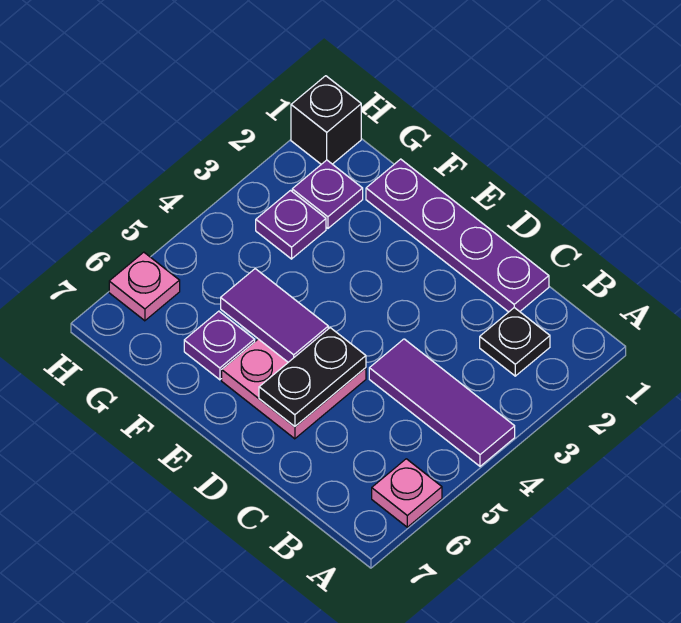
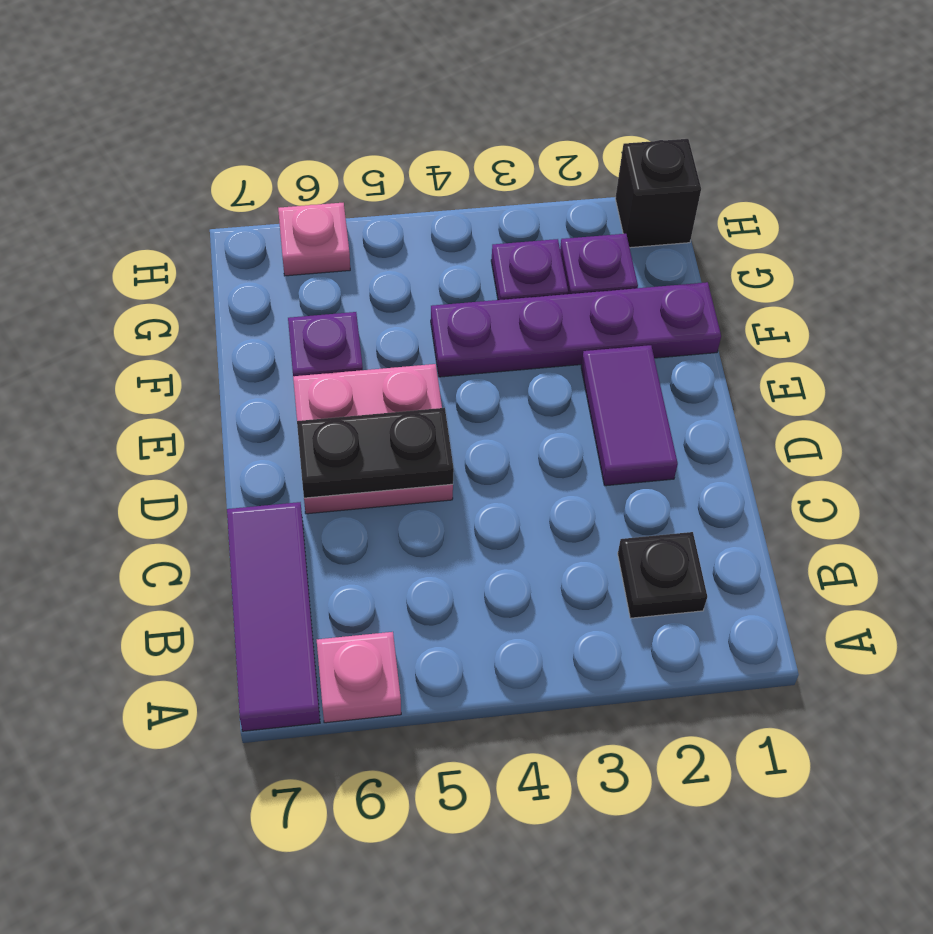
purple 1x3 tile [369,339,515,466] -> purple 1x3 tile moved to [227,502,320,731]
purple 1x4 plate [366,159,549,312] -> purple 1x4 plate turned to [431,282,721,377]
purple 1x2 tile [221,269,328,362] -> purple 1x2 tile moved to [581,345,678,486]

